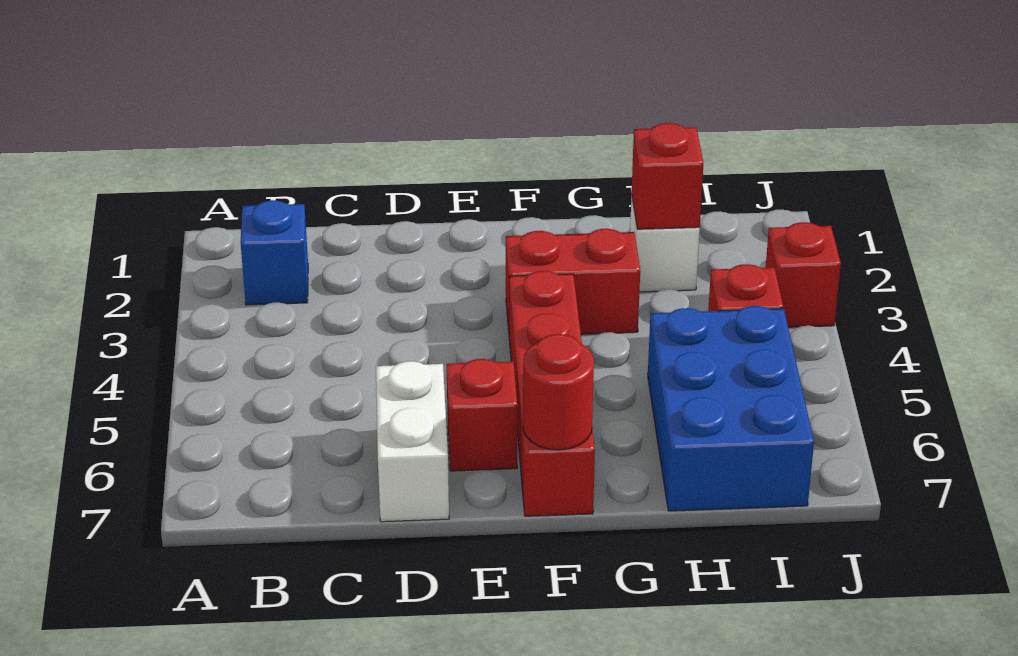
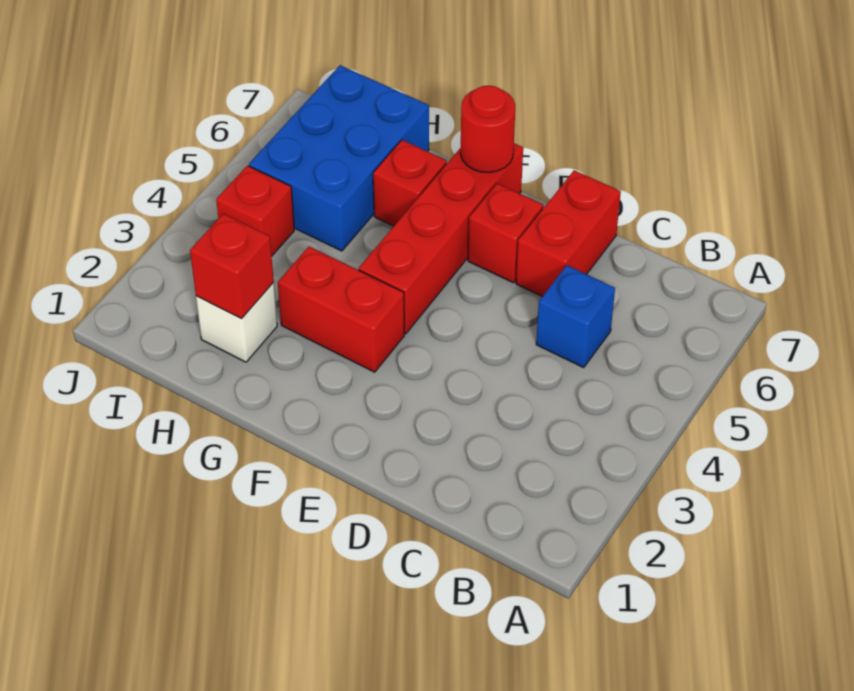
blue 1x1 brick [241,200,308,305] -> blue 1x1 brick moved to [536,265,615,367]
white 1x2 brick [376,361,449,522] -> red 1x2 brick [516,170,621,296]
red 1x1 brick [766,222,841,327] -> red 1x1 brick moved to [373,140,447,226]

